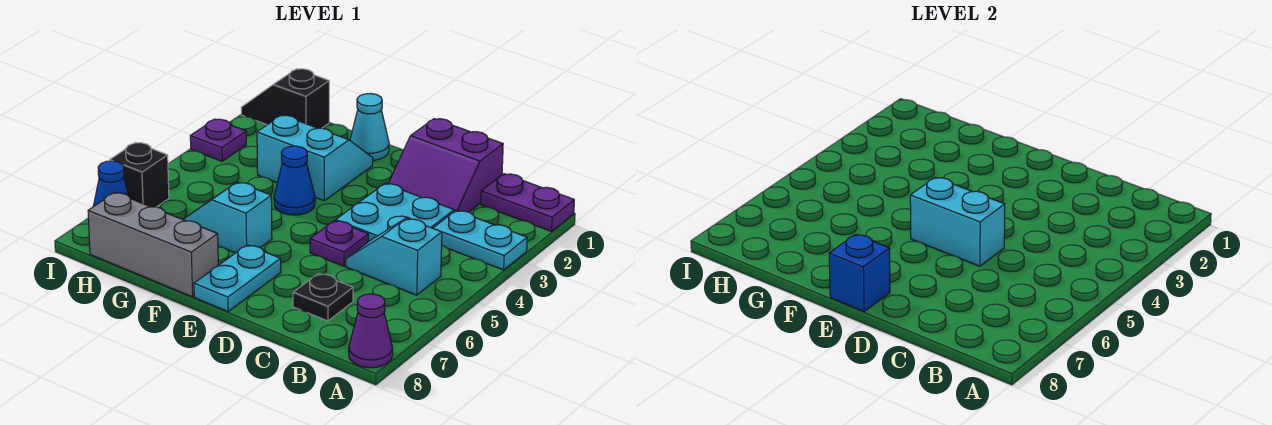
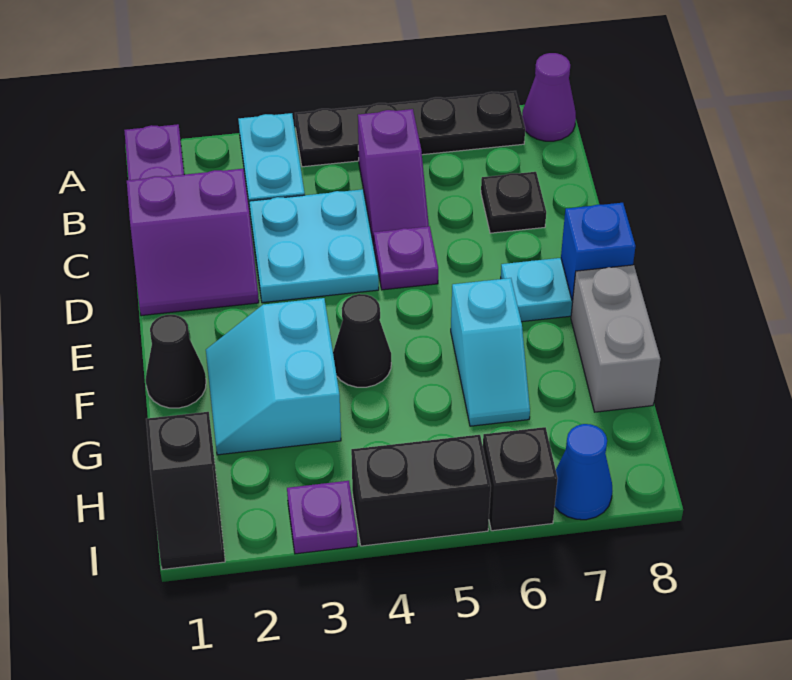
none -> black 1x4 plate [295,91,525,167]
cyan 1x2 slope [346,218,442,295] -> purple 1x2 slope [358,109,429,245]
purple 2x2 slope [388,119,503,212] -> purple 2x2 slope turned to [127,169,259,316]
cyan 1x2 brick [910,177,1005,266] -> none
cyan 1x1 cone [350,93,389,160] -> black 1x1 cone [146,315,206,408]
blue 1x1 cone [274,146,315,215] -> black 1x1 cone [333,294,391,387]
grey 1x3 brick [88,193,218,297] -> grey 1x2 brick [571,265,660,412]
none -> black 1x2 brick [351,435,491,546]

